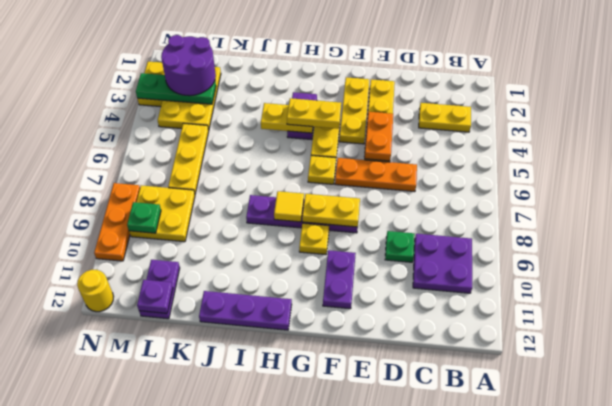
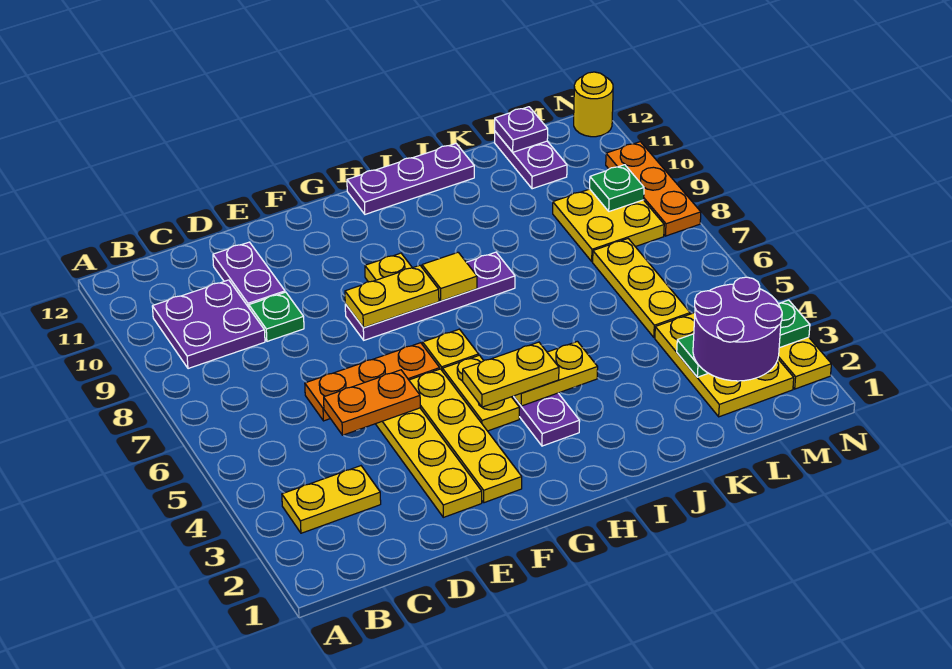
orange 1x2 plate [365,112,393,161] -> orange 1x2 plate turned to [324,370,420,435]
yellow 1x3 plate [339,77,369,144] -> yellow 1x4 plate [409,369,522,503]
purple 1x2 plate [323,250,356,309] -> purple 1x2 plate moved to [213,242,285,307]

